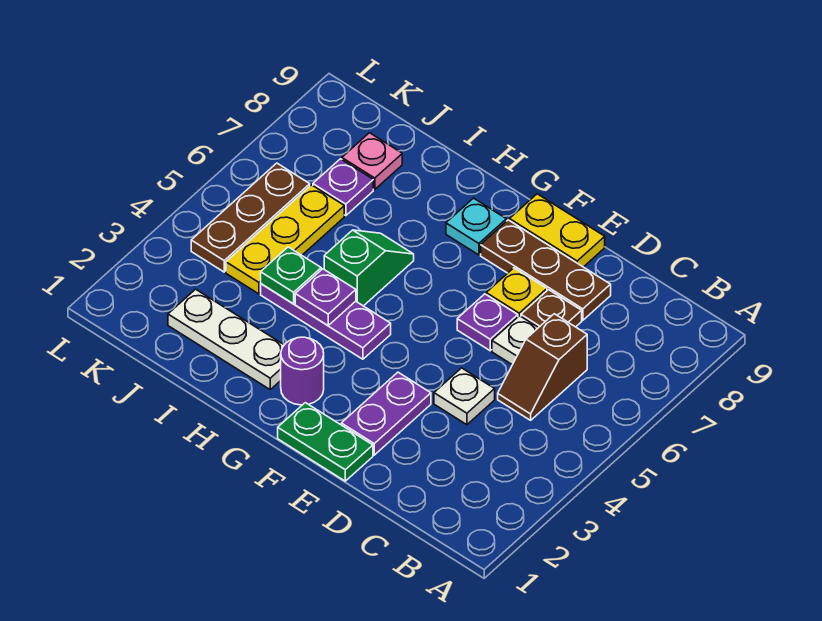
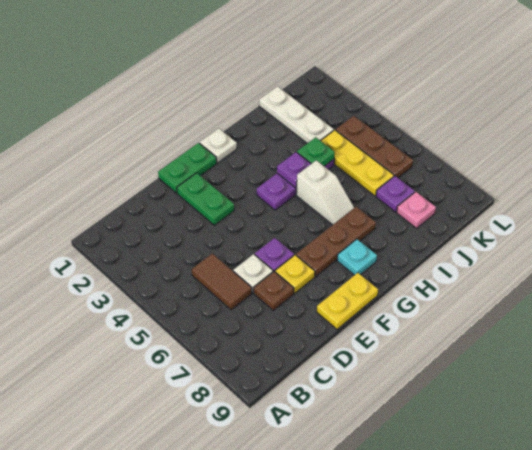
brown 1x2 slope [498,314,587,420] -> brown 1x2 tile [192,254,252,310]
white 1x1 plate [434,368,495,425] -> white 1x1 plate moved to [200,128,237,163]
brown 1x3 plate [481,220,611,320] -> brown 1x3 plate moved to [296,207,376,276]
purple 1x2 plate [341,372,431,455] -> green 1x2 plate [177,173,234,225]
purple 1x1 round brick [281,337,324,405] -> none
white 1x3 plate [168,289,284,389] -> white 1x3 plate turned to [259,86,334,143]
green 1x2 slope [324,230,414,306] -> white 1x2 slope [296,160,354,225]

